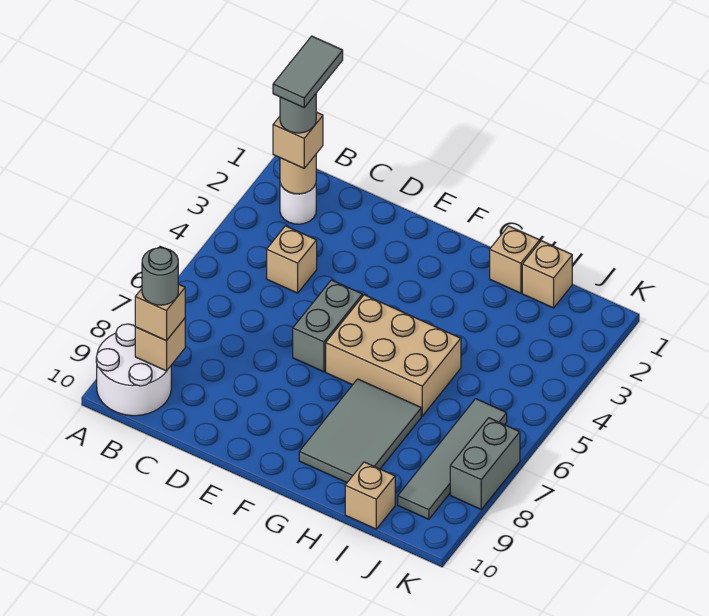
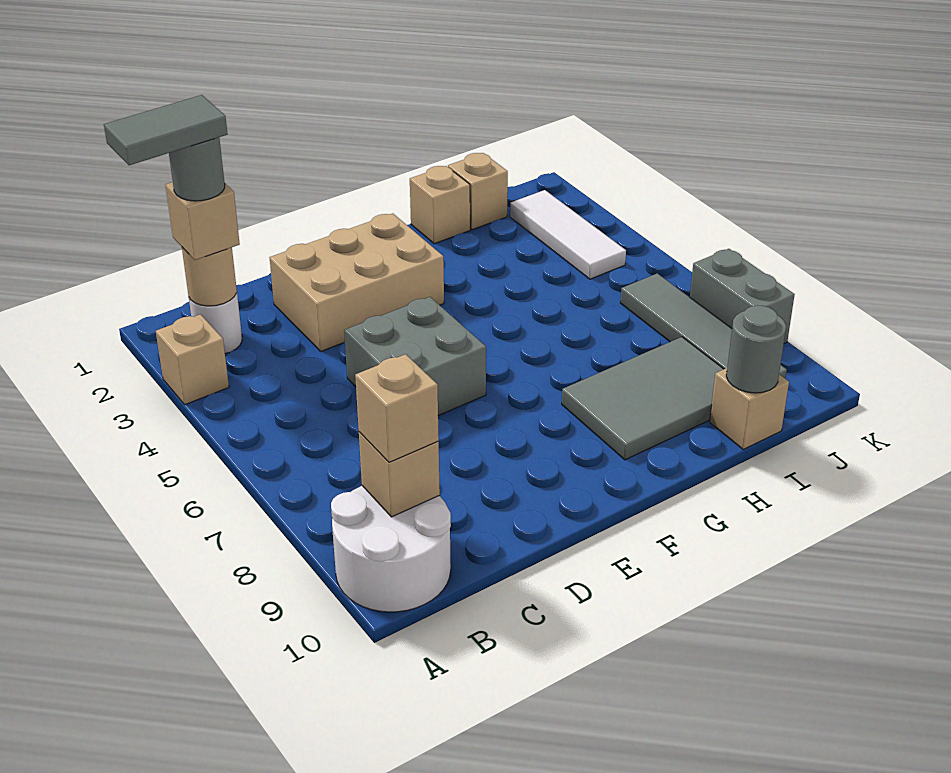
grey 1x2 tile [273,36,343,107] -> grey 1x2 tile turned to [104,95,227,165]
grey 1x1 round brick [142,248,178,305] -> grey 1x1 round brick moved to [726,305,786,393]
tan 1x1 brick [267,226,317,293] -> tan 1x1 brick moved to [156,314,229,405]
grey 1x2 brick [293,280,362,372] -> grey 2x2 brick [344,297,486,416]
tan 2x3 brick [326,295,461,416] -> tan 2x3 brick moved to [269,213,444,351]
grey 2x3 tile [299,379,421,482] -> grey 2x3 tile turned to [562,337,723,460]
none -> white 1x3 tile [510,190,626,279]

